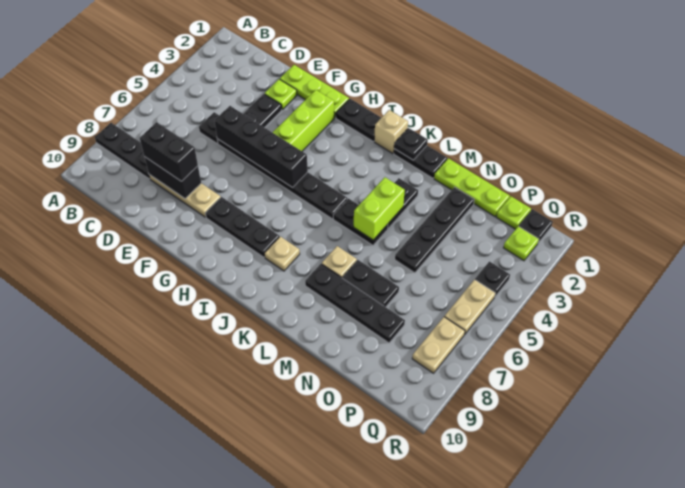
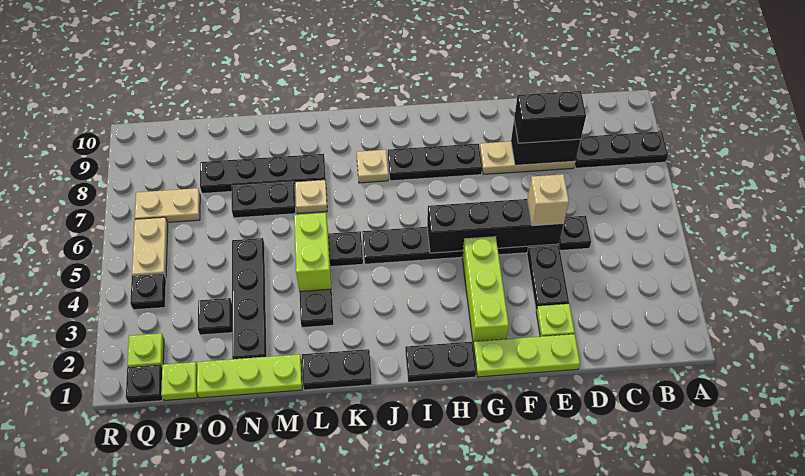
tan 1x1 brick [374,110,408,154] -> tan 1x1 brick moved to [527,174,569,226]
black 1x1 plate [394,128,428,160] -> black 1x1 plate moved to [198,298,232,335]
tan 1x2 plate [412,317,465,373] -> tan 1x2 plate turned to [135,188,200,222]

